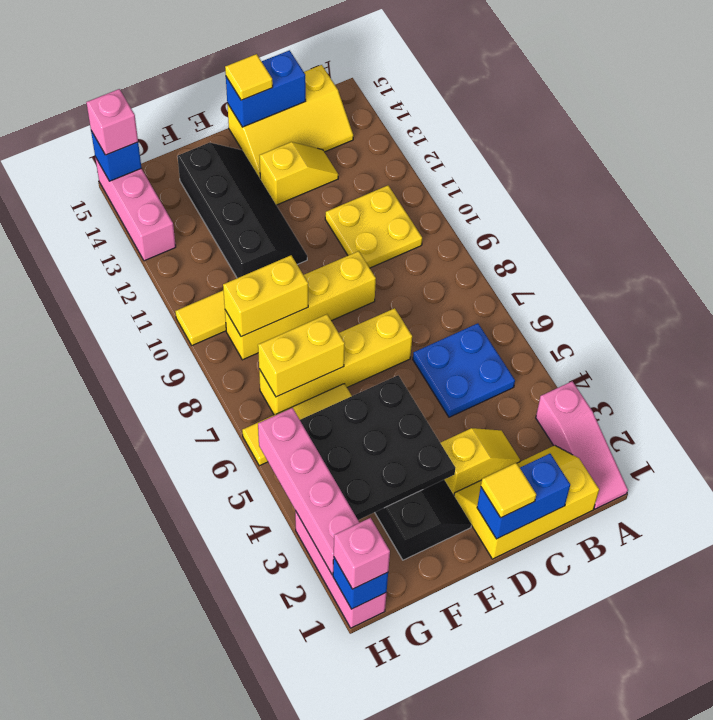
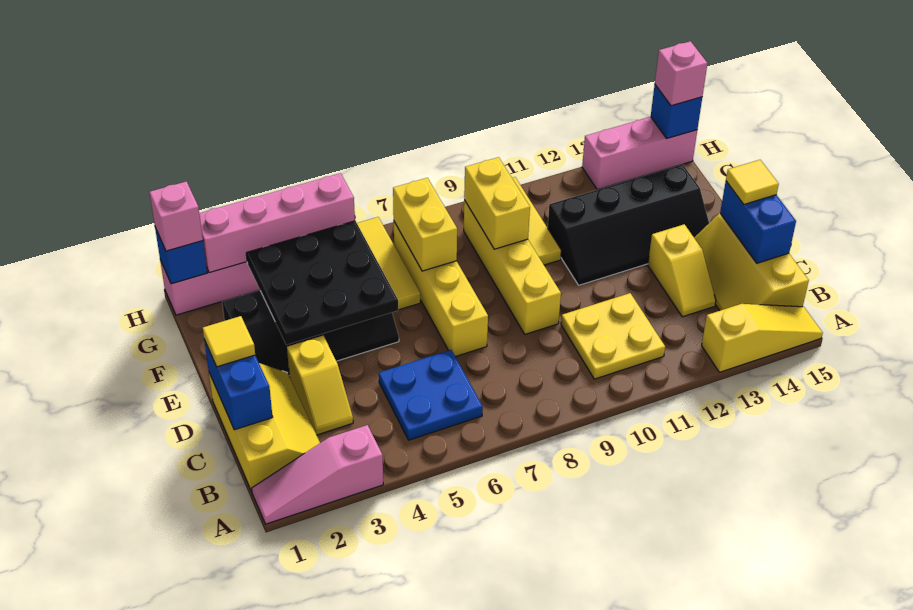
none -> yellow 1x3 slope [702,304,823,372]

